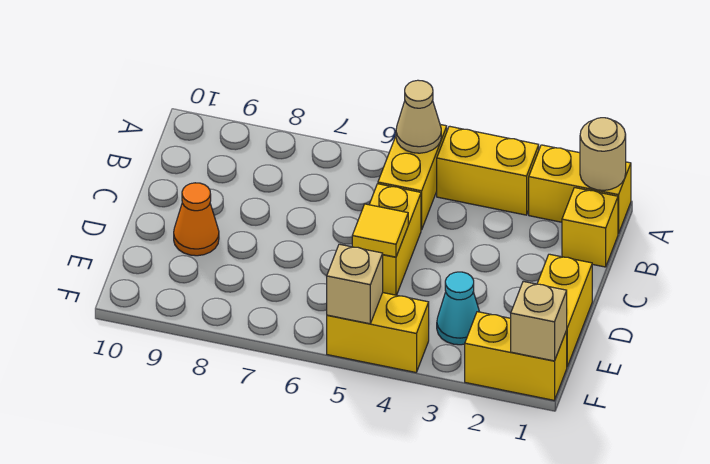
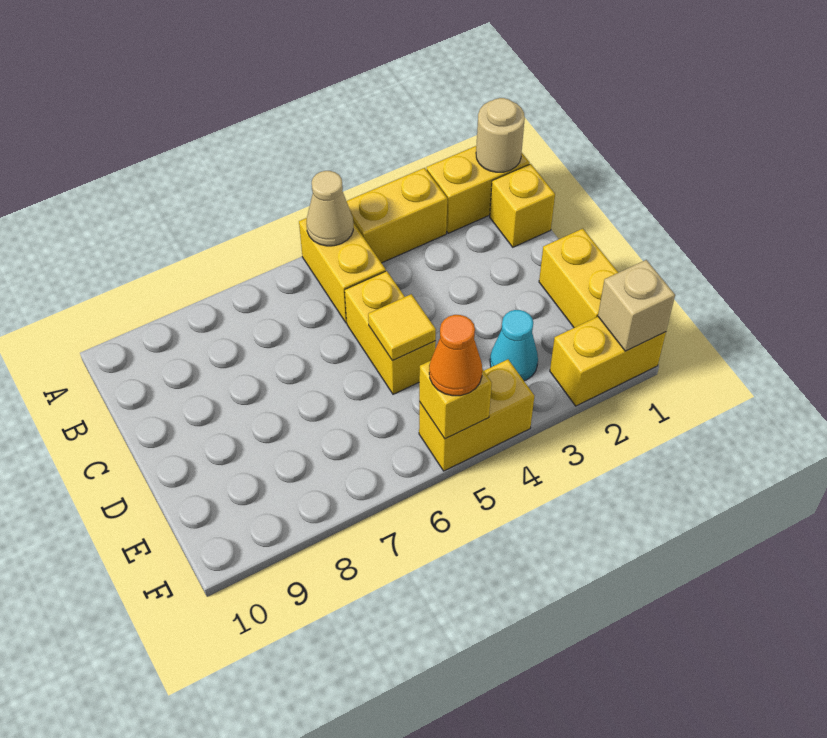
orange 1x1 cone [174,183,219,256] -> orange 1x1 cone moved to [429,315,482,396]
tan 1x1 brick [327,244,383,324] -> yellow 1x1 brick [419,361,492,439]

